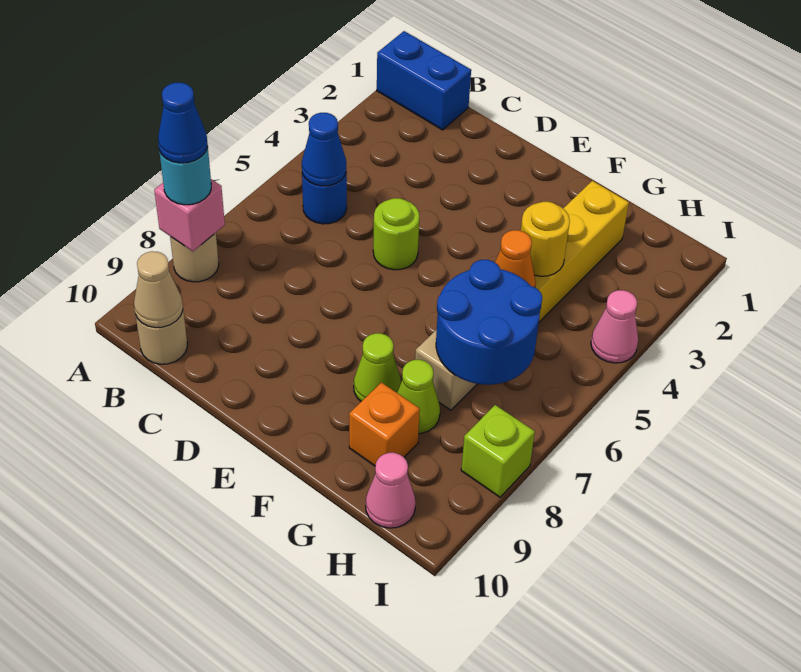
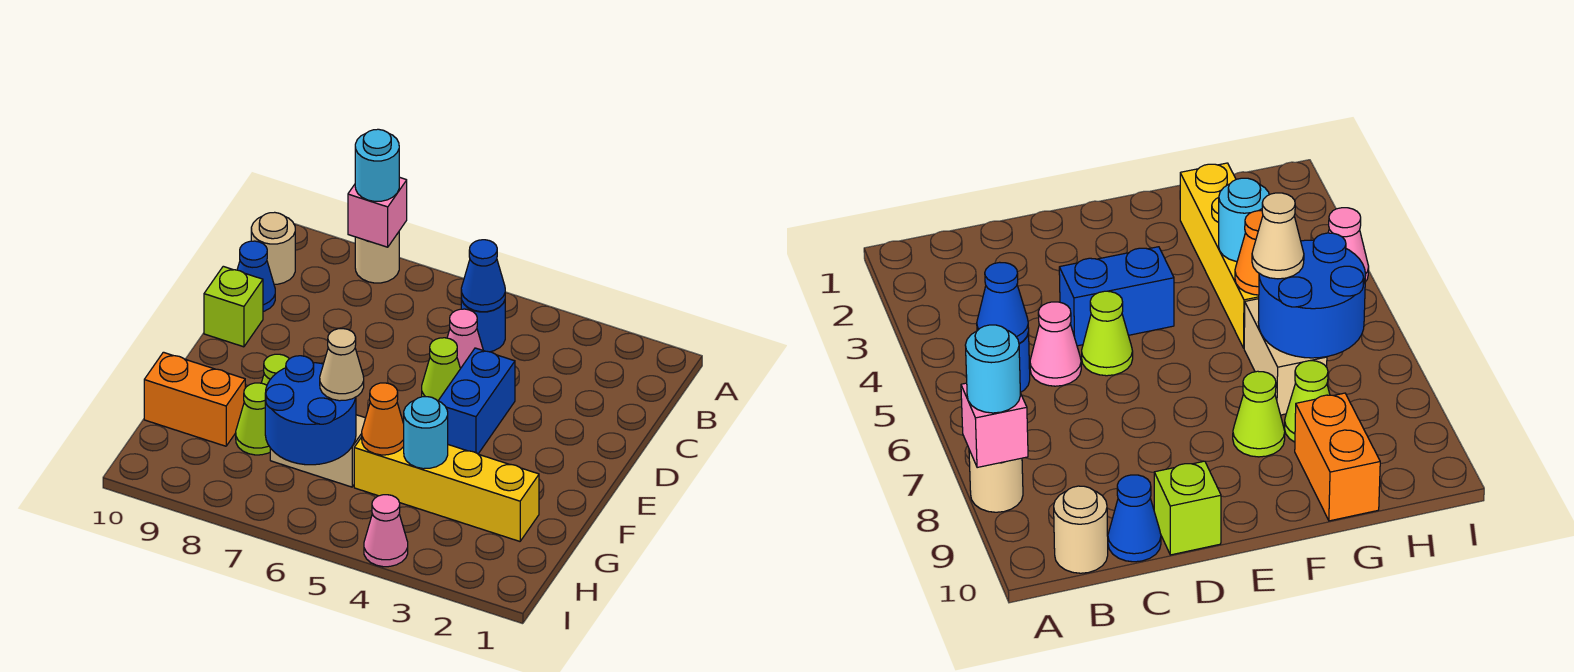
blue 1x2 brick [377,31,471,130] -> blue 1x2 brick moved to [438,348,515,454]
blue 1x1 cone [158,83,208,163] -> blue 1x1 cone moved to [237,241,275,312]
tan 1x1 cone [134,251,183,328] -> tan 1x1 cone moved to [320,329,364,401]
lime 1x1 round brick [373,198,419,270] -> lime 1x1 cone [422,338,460,401]
yellow 1x1 round brick [521,202,570,276] -> cyan 1x1 round brick [404,397,448,469]
orange 1x1 brick [349,383,420,466] -> orange 1x2 brick [144,352,245,446]
pink 1x1 cone [366,453,416,528] -> pink 1x1 cone moved to [447,309,483,369]
lime 1x1 brick [461,405,535,497] -> lime 1x1 brick moved to [204,266,263,347]

